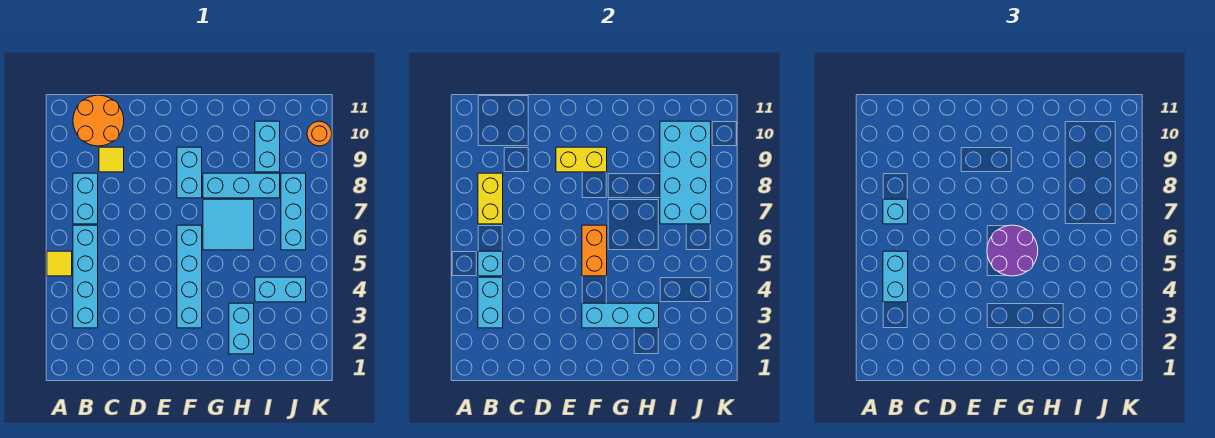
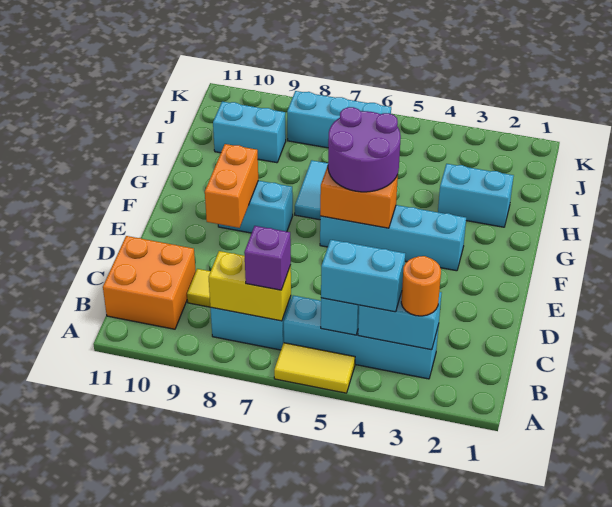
yellow 1x1 tile [47,251,72,276] -> yellow 1x2 tile [274,343,355,393]
cyan 1x1 brick [883,199,908,224] -> purple 1x1 brick [244,226,291,290]
orange 2x2 round brick [73,95,124,146] -> orange 2x2 brick [103,236,196,329]
yellow 1x2 brick [556,147,607,172] -> orange 1x2 brick [205,144,258,228]
cyan 1x3 brick [582,303,659,328] -> none
cyan 1x3 brick [203,173,280,198] -> none
cyan 1x2 brick [255,277,306,302] -> none
cyan 2x4 brick [660,121,711,224] -> none
orange 1x1 round brick [307,121,332,146] -> orange 1x1 round brick moved to [401,256,441,316]

